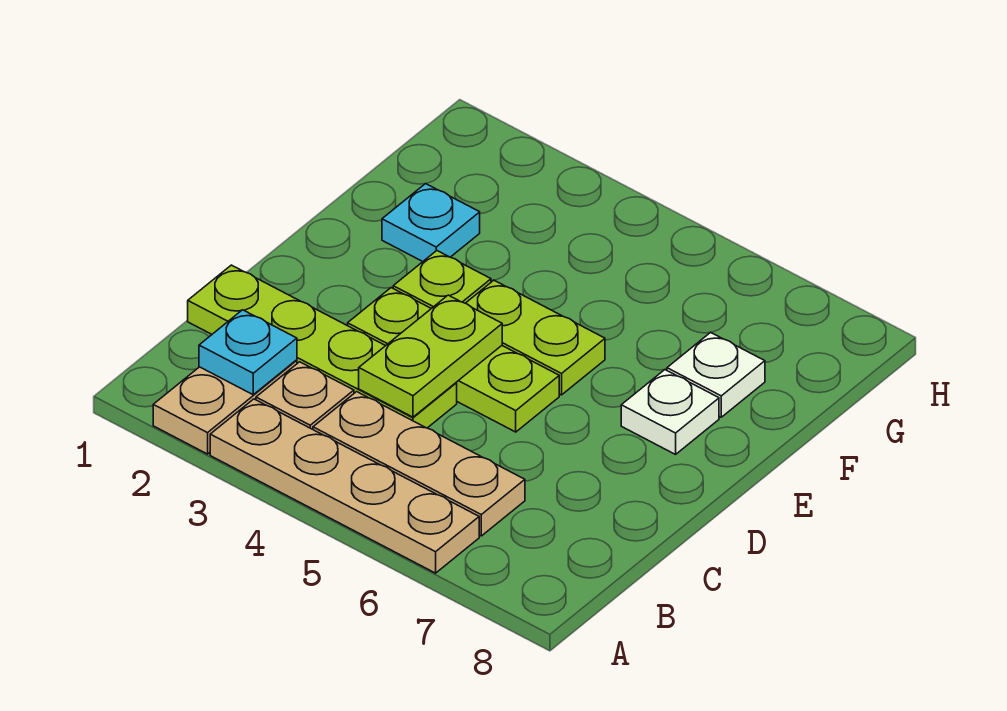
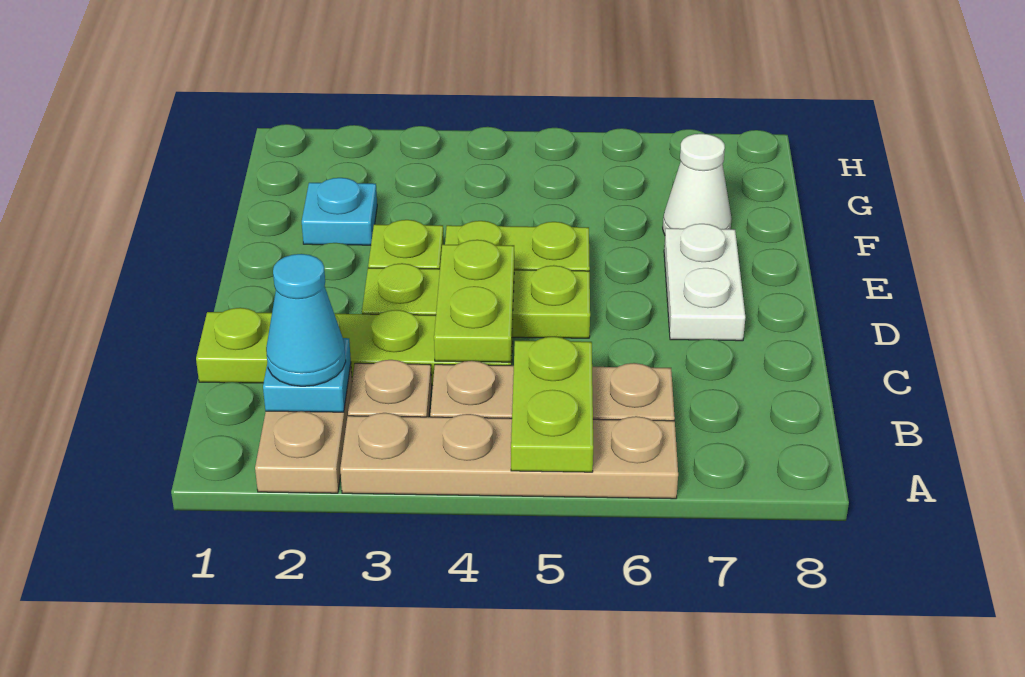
none -> lime 1x2 plate [511,337,593,472]
none -> cyan 1x1 cone [266,254,346,386]
white 1x1 plate [621,370,719,454] -> white 1x2 plate [664,224,745,341]
white 1x1 plate [667,332,765,417] -> white 1x1 cone [663,134,732,235]

